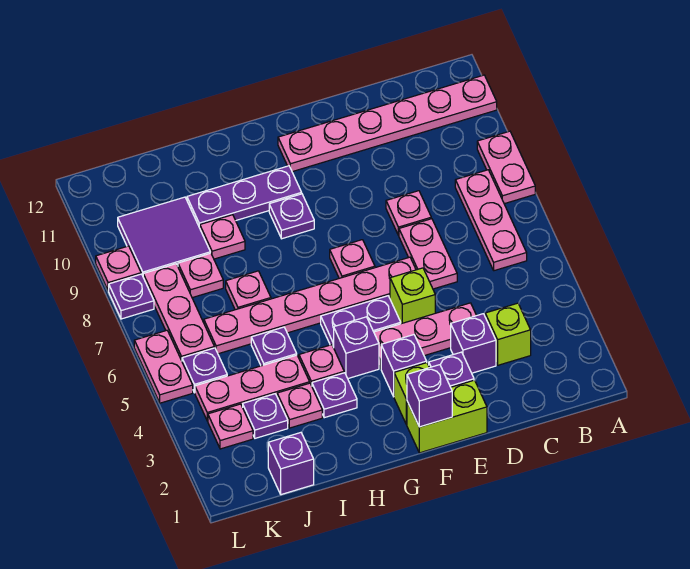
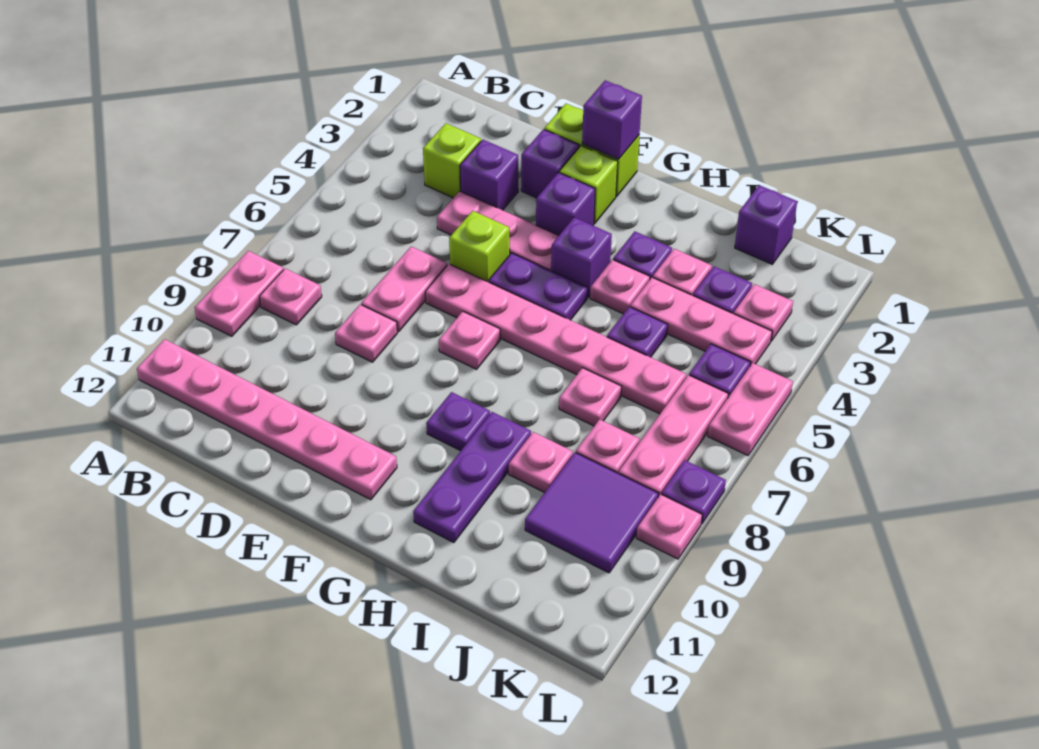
pink 1x3 plate [455,170,527,271] -> pink 1x1 plate [259,269,322,325]
purple 1x3 plate [187,166,302,228] -> purple 1x3 plate turned to [413,412,531,543]

